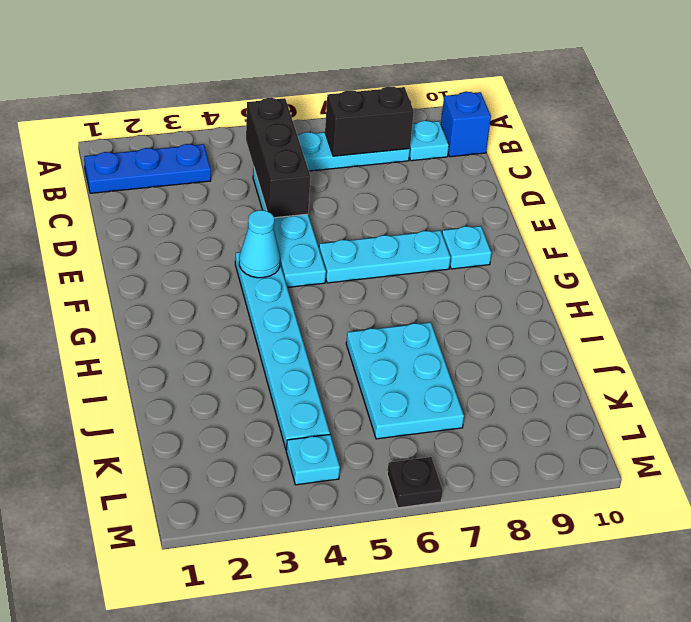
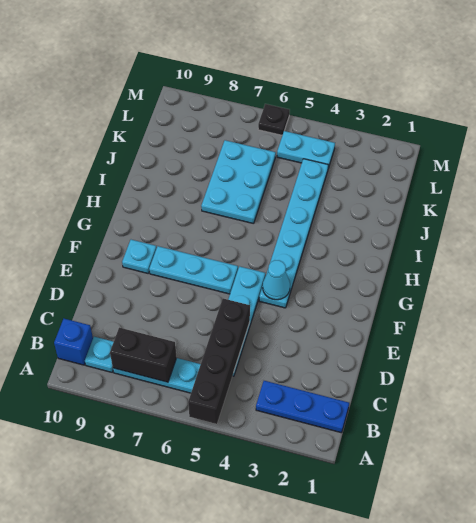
black 1x3 brick [246,98,310,218] -> black 1x4 brick [188,299,250,424]
cyan 1x1 plate [286,435,340,485] -> cyan 1x2 plate [277,131,335,168]

